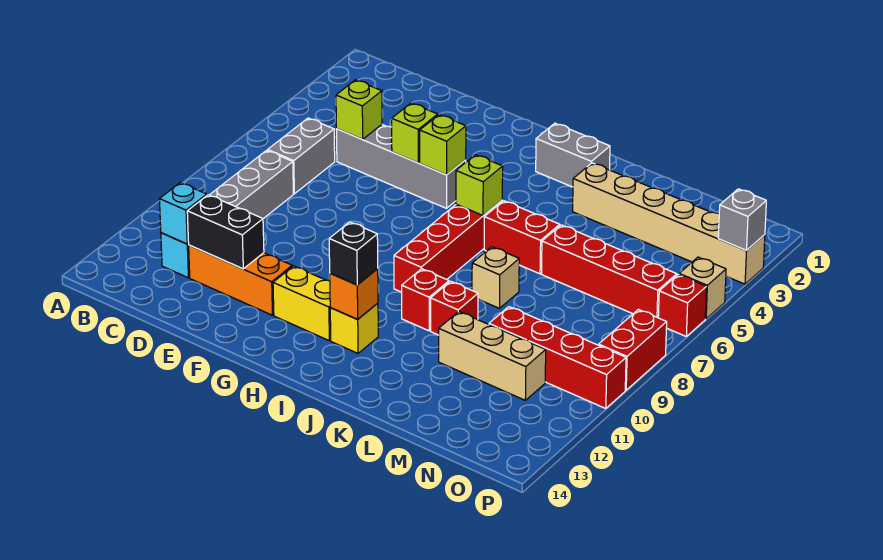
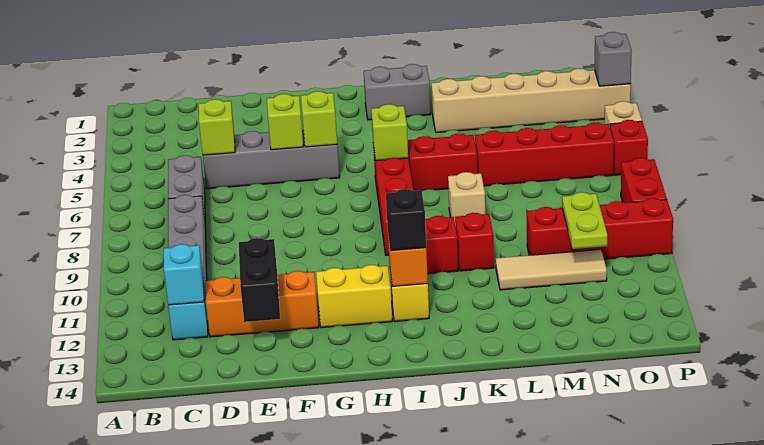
black 1x2 brick [187,195,264,269] -> black 1x2 brick turned to [239,238,280,322]
tan 1x3 brick [439,312,546,400] -> tan 1x3 tile [496,249,607,290]
none -> lime 1x2 plate [562,192,607,249]

